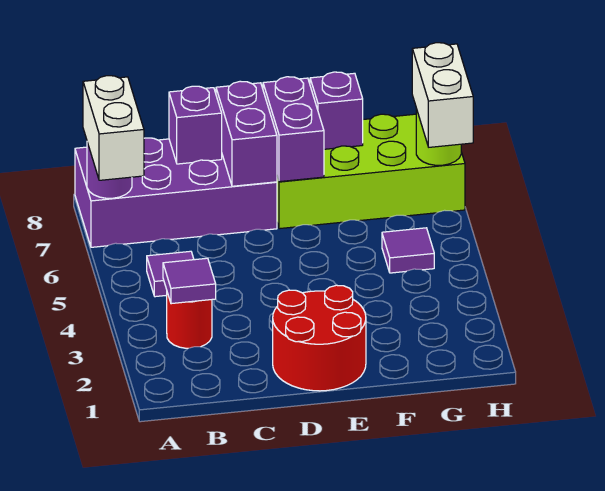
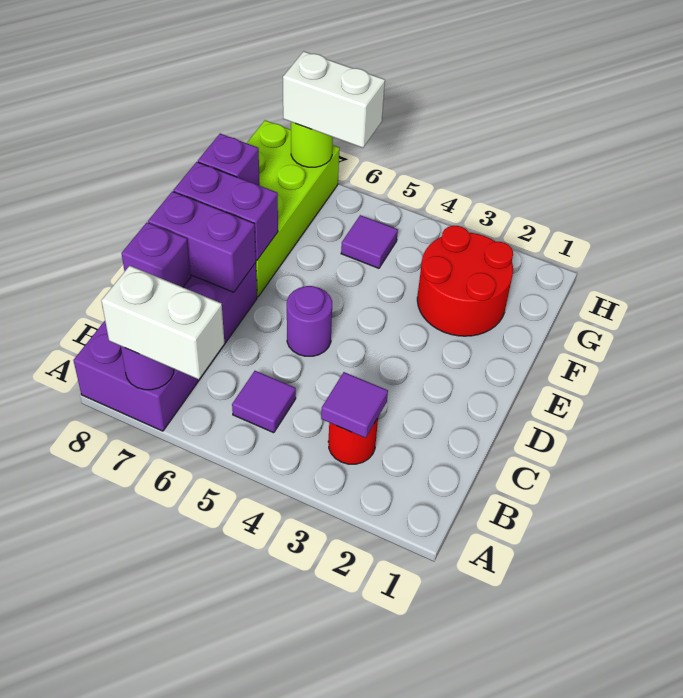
red 2x2 round brick [273,285,366,391] -> red 2x2 round brick moved to [417,226,513,336]
none -> purple 1x1 round brick [287,286,332,356]

